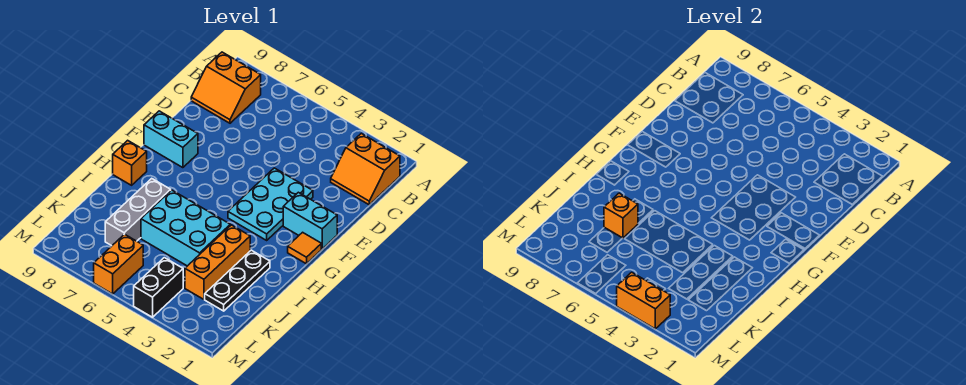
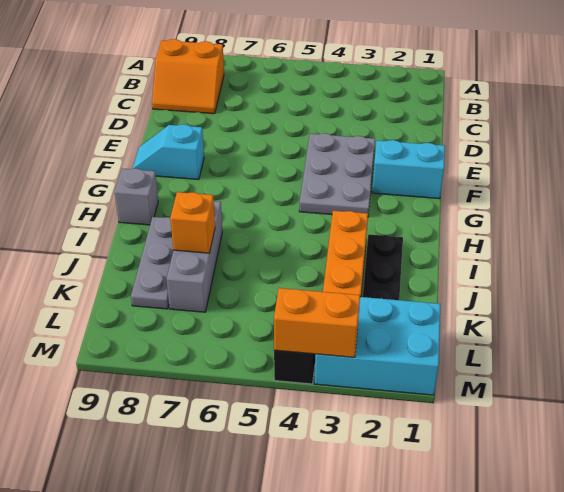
orange 2x2 slope [331,134,400,205] -> none
cyan 2x3 plate [228,168,313,240] -> grey 2x3 plate [299,133,375,214]
cyan 1x2 brick [144,111,198,168] -> cyan 1x2 slope [133,124,204,180]
orange 1x1 tile [288,232,321,264] -> none
orange 1x1 brick [113,140,147,185] -> grey 1x1 brick [114,168,158,225]
cyan 2x3 brick [141,190,230,266] -> cyan 2x3 brick moved to [314,297,440,395]
none -> grey 1x3 plate [131,217,173,309]
orange 1x2 brick [94,234,143,294] -> none

